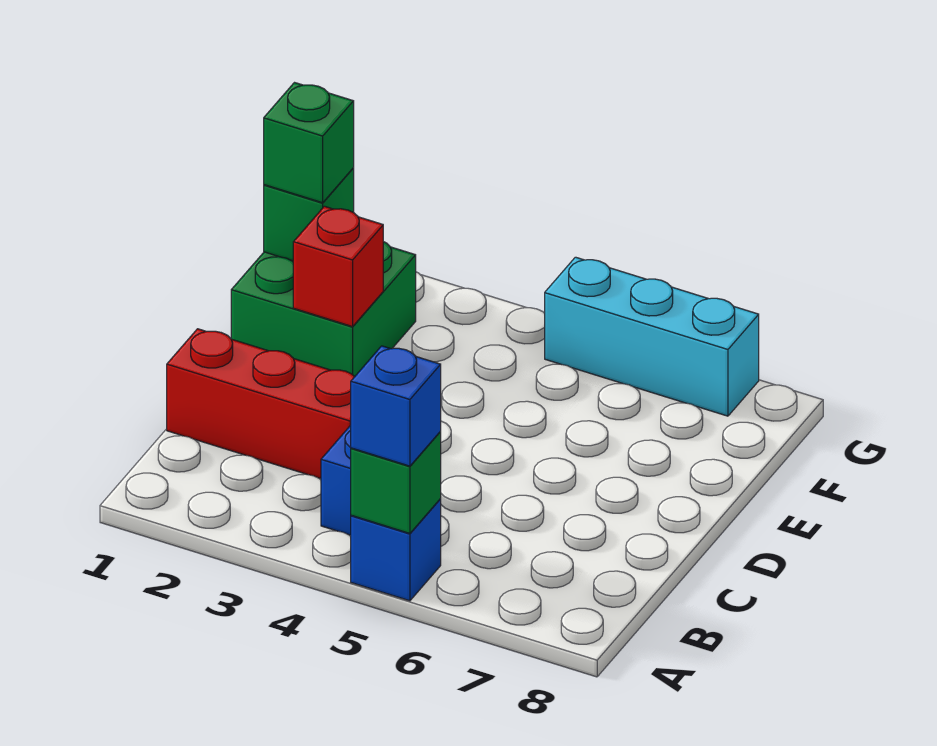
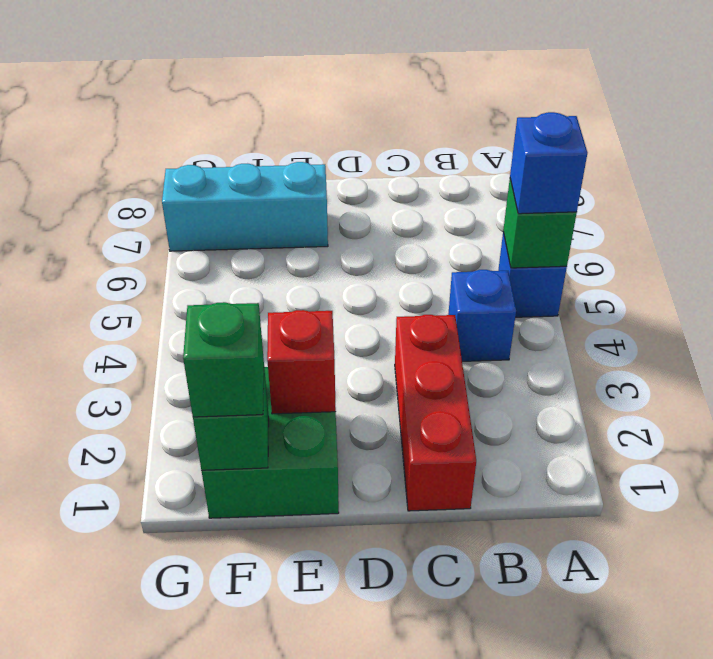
cyan 1x3 brick [545,257,759,416] -> cyan 1x3 brick turned to [162,162,328,251]

